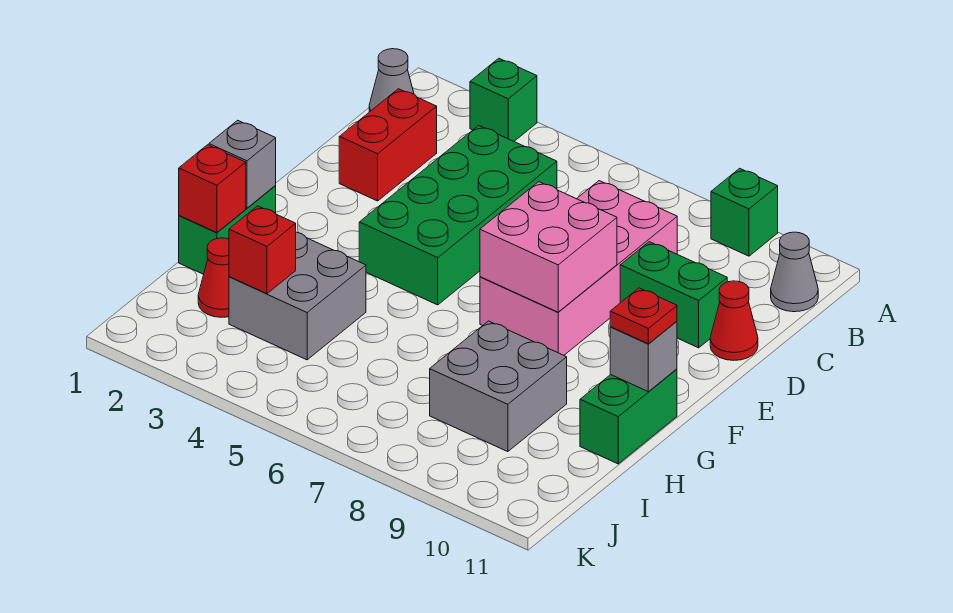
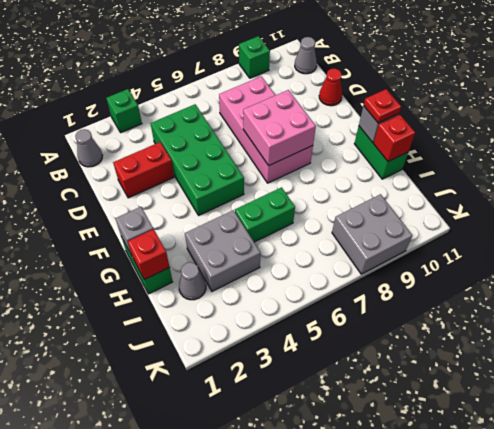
red 1x2 brick [339,89,437,201] -> red 1x2 brick turned to [113,142,174,198]
green 1x2 brick [620,242,727,348] -> green 1x2 brick moved to [235,187,295,242]
grey 2x2 brick [430,321,567,452] -> grey 2x2 brick moved to [332,194,412,274]
red 1x1 cone [198,238,229,317] -> grey 1x1 cone [179,262,206,300]
red 1x1 brick [229,206,296,294] -> red 1x1 brick moved to [373,115,415,161]

